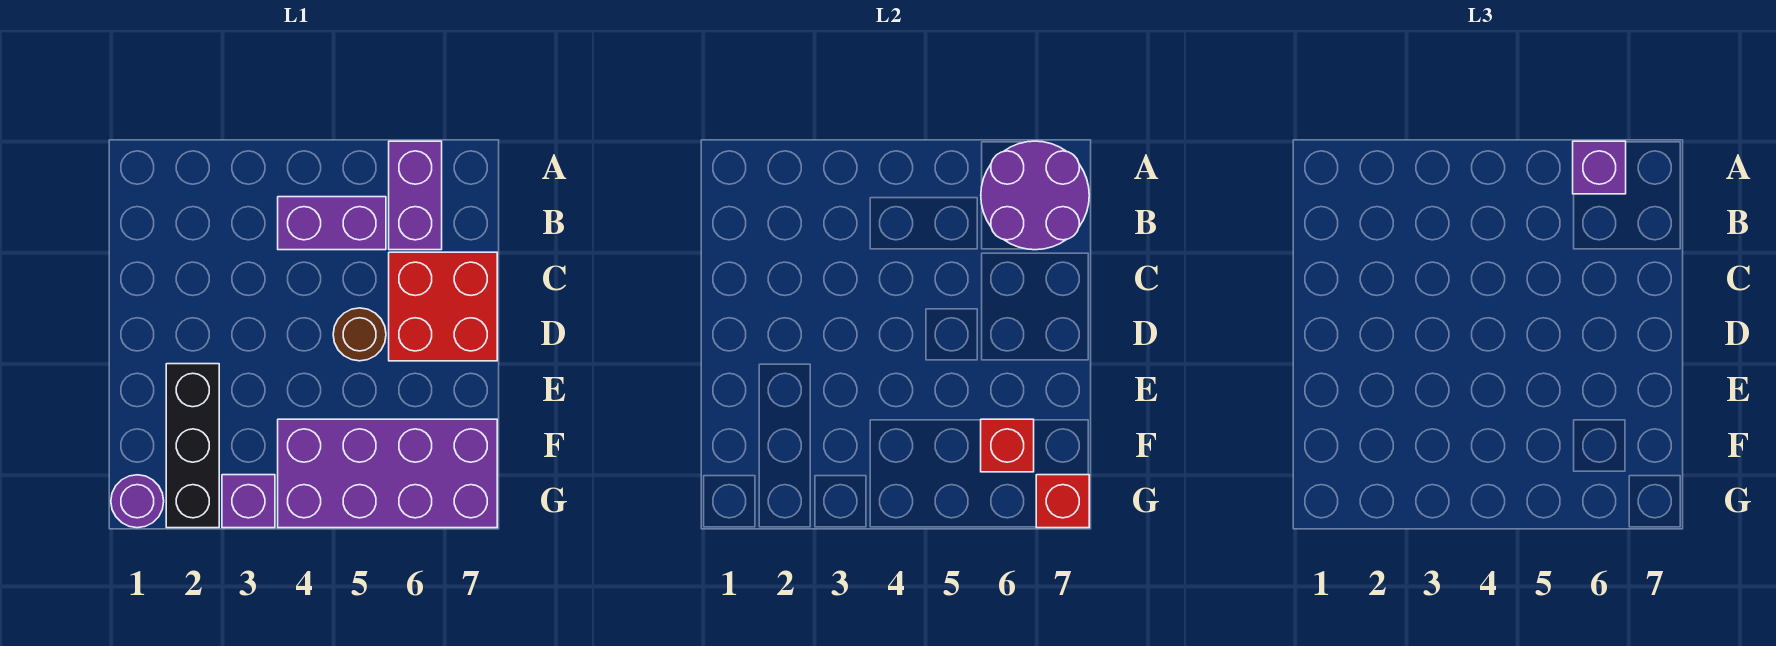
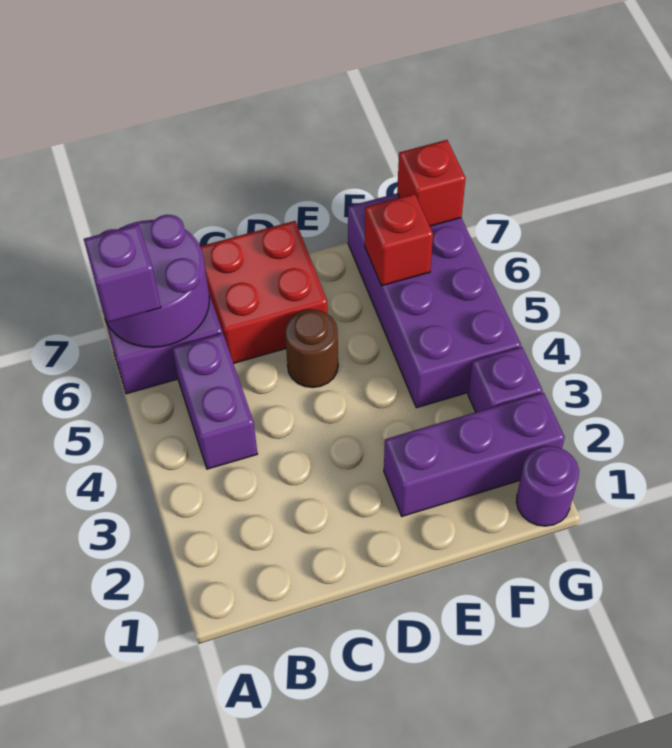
black 1x3 brick [166,364,219,528] -> purple 1x3 brick [384,392,565,516]

